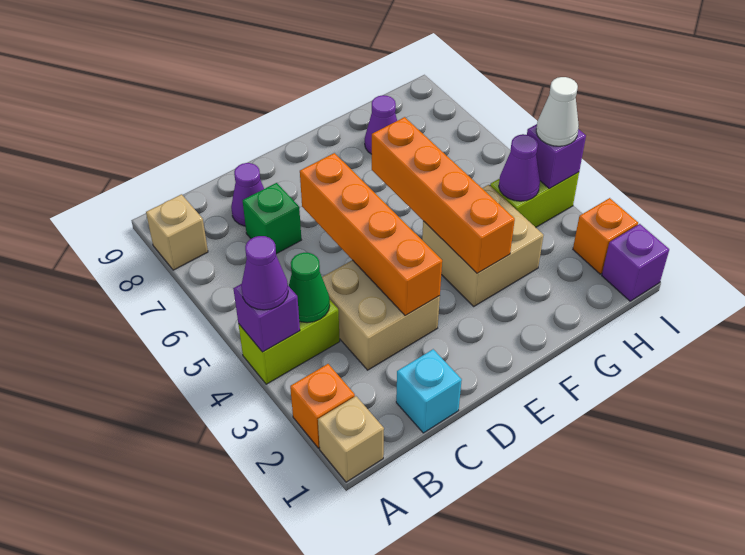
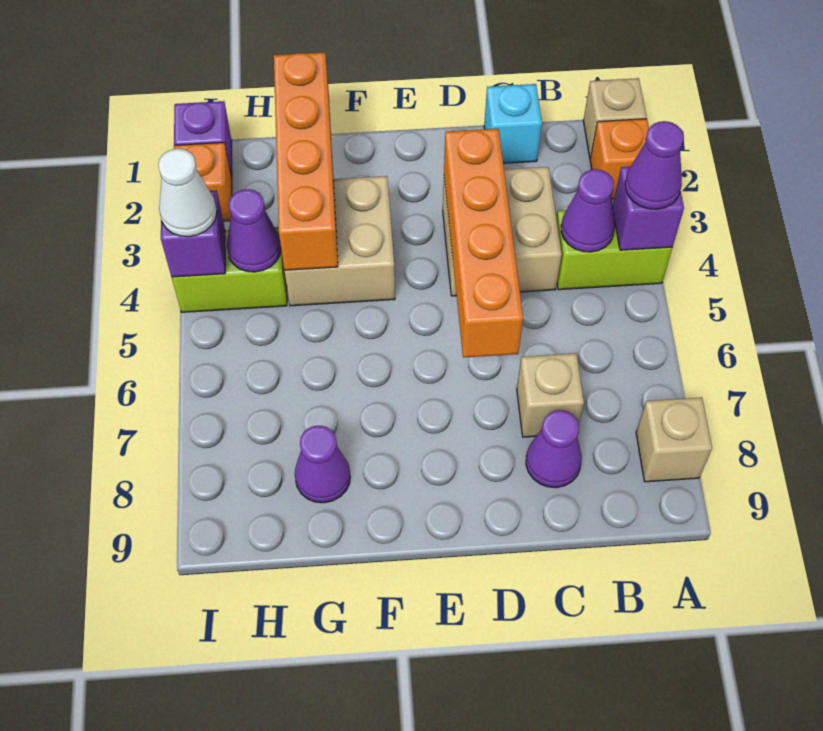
green 1x1 cone [289,253,330,323] -> purple 1x1 cone [561,169,615,252]
green 1x1 brick [243,183,301,254] -> tan 1x1 brick [517,353,584,437]
orange 1x4 brick [372,117,515,273] -> orange 1x4 brick moved to [274,52,338,270]

